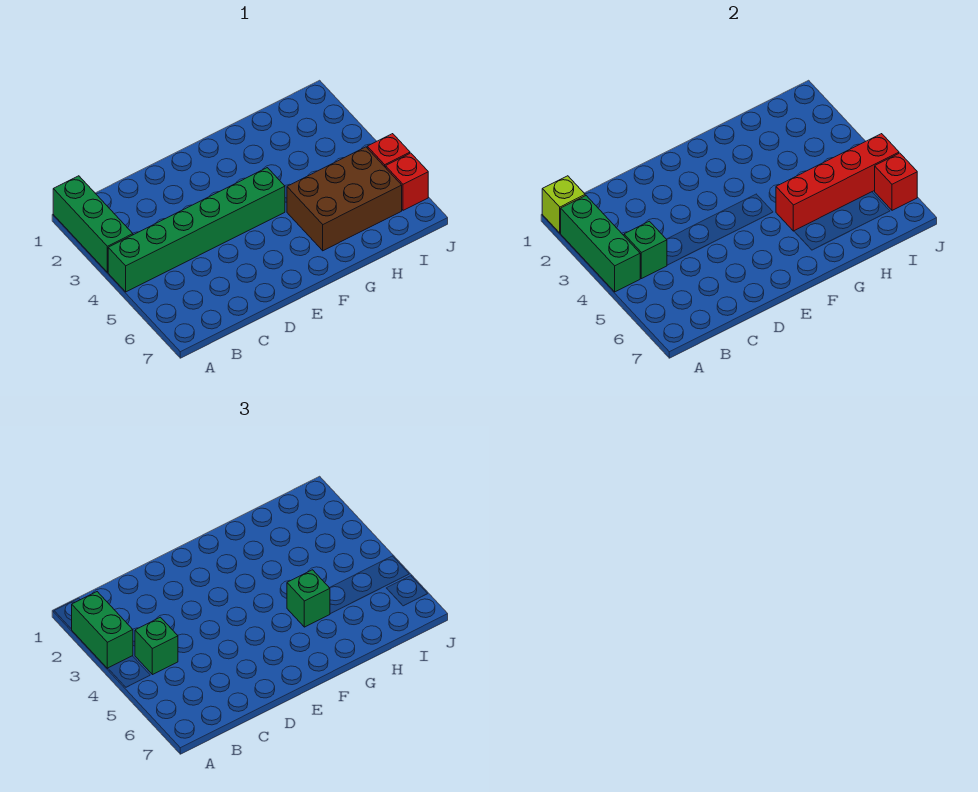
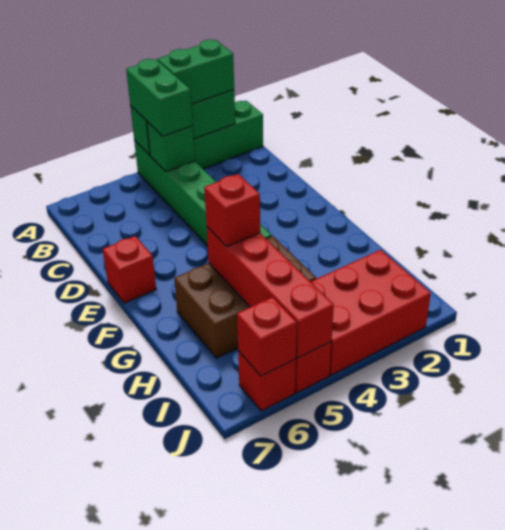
lime 1x1 brick [542,176,585,233] -> none
green 1x1 brick [135,617,178,675] -> green 1x2 brick [126,59,193,136]
none -> red 1x1 brick [103,236,156,303]
brown 2x3 brick [287,147,402,251] -> brown 2x3 brick turned to [174,236,316,358]
green 1x1 brick [287,570,330,627] -> red 1x1 brick [204,174,260,247]
none -> red 2x3 brick [311,250,431,375]

